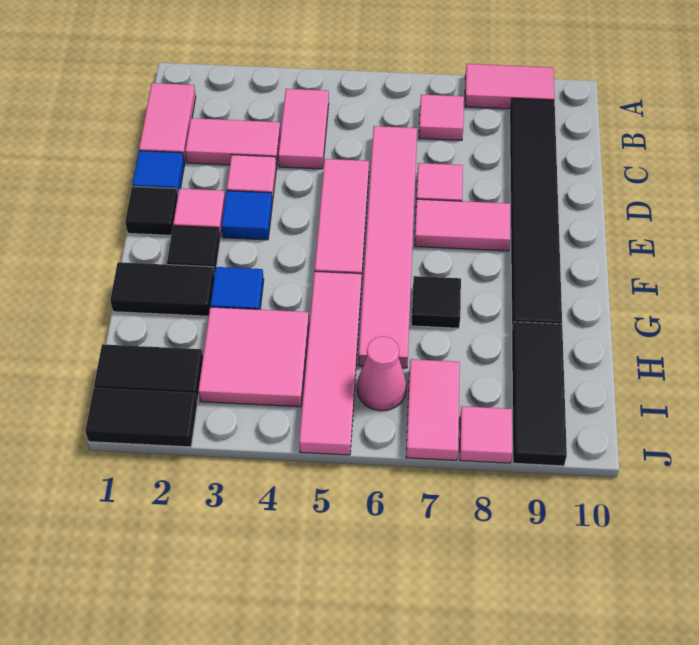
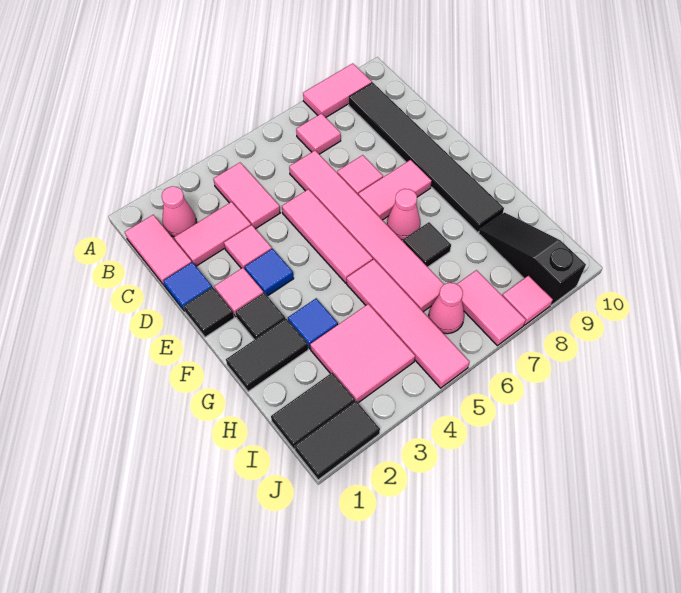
none -> pink 1x1 cone [162,186,197,237]
none -> pink 1x1 cone [387,189,420,240]
black 1x3 tile [512,322,567,466] -> black 1x3 slope [479,213,586,305]

